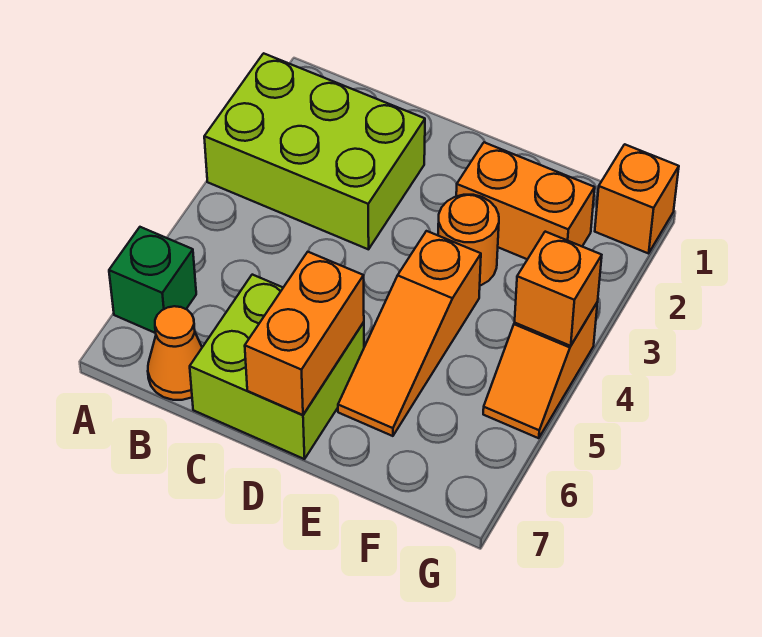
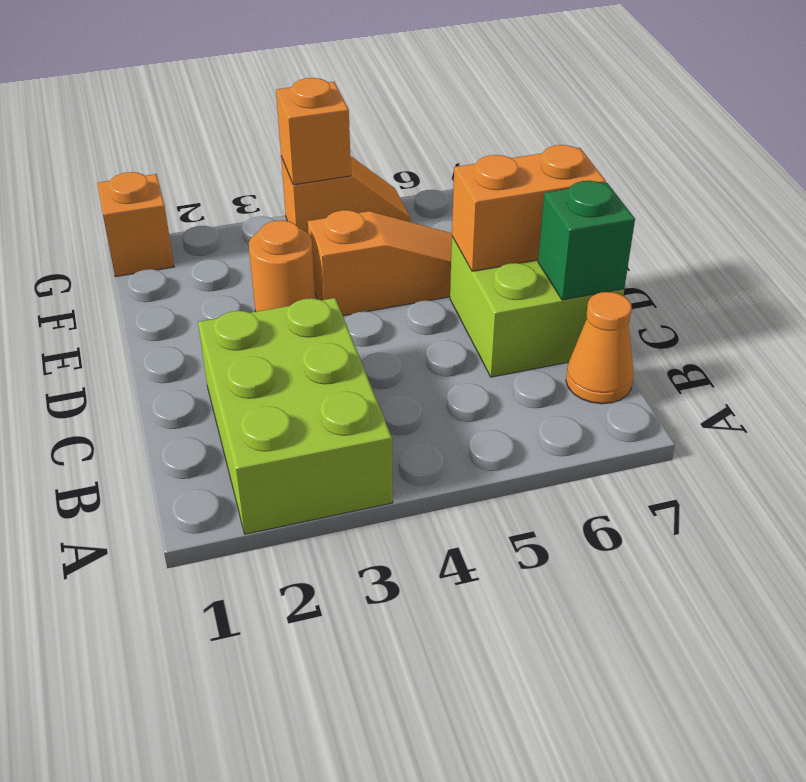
green 1x1 brick [109,227,196,333] -> green 1x1 brick moved to [538,181,635,300]
orange 1x2 brick [456,142,595,259] -> none

